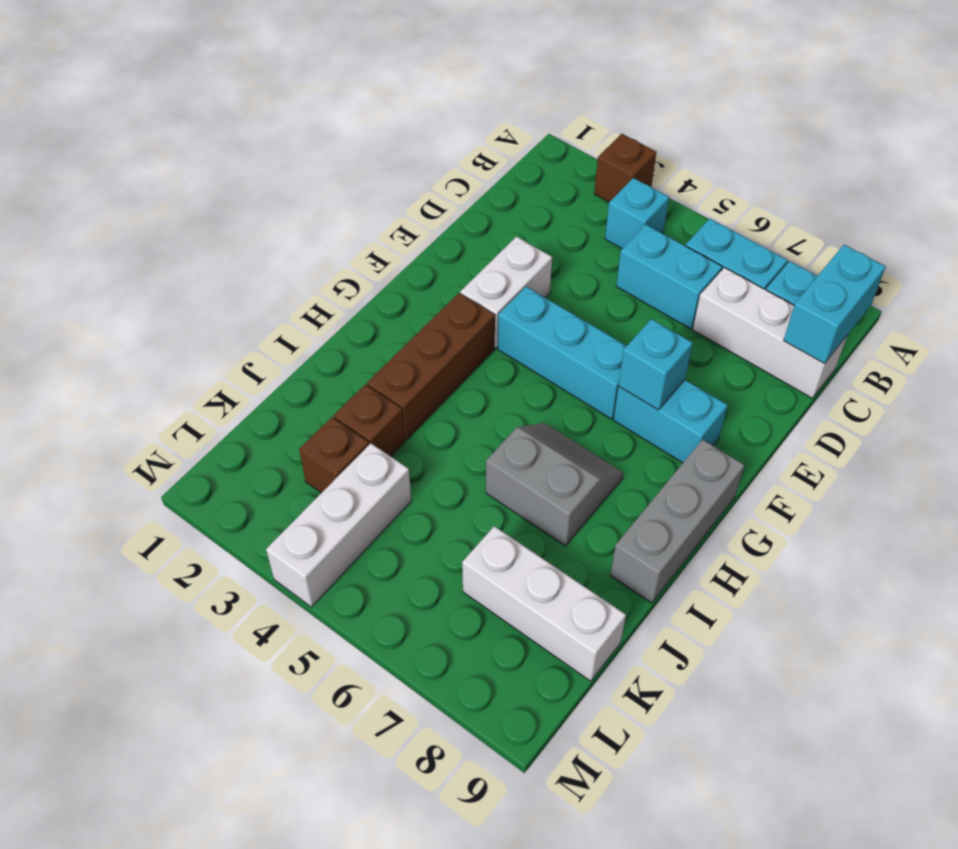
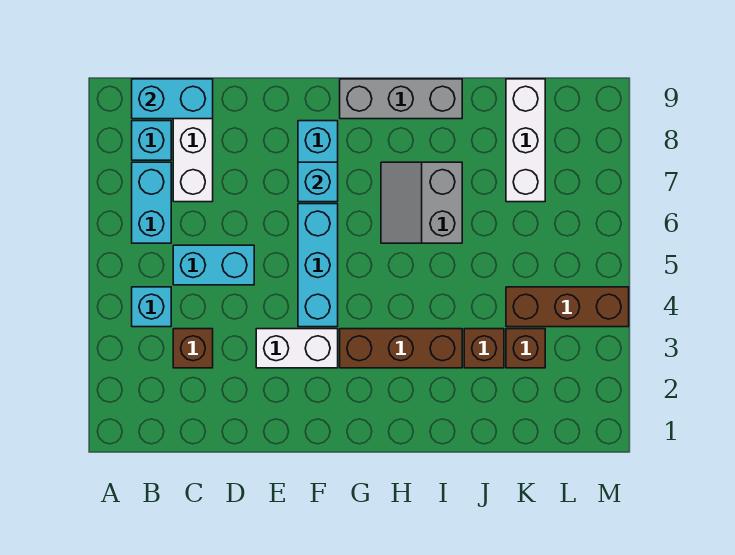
brown 1x1 brick [594,134,656,202] -> brown 1x1 brick moved to [173,329,213,368]
cyan 1x2 brick [616,225,722,329] -> cyan 1x2 brick turned to [173,245,254,285]
white 1x3 brick [266,443,411,607] -> brown 1x3 brick [506,287,629,327]

